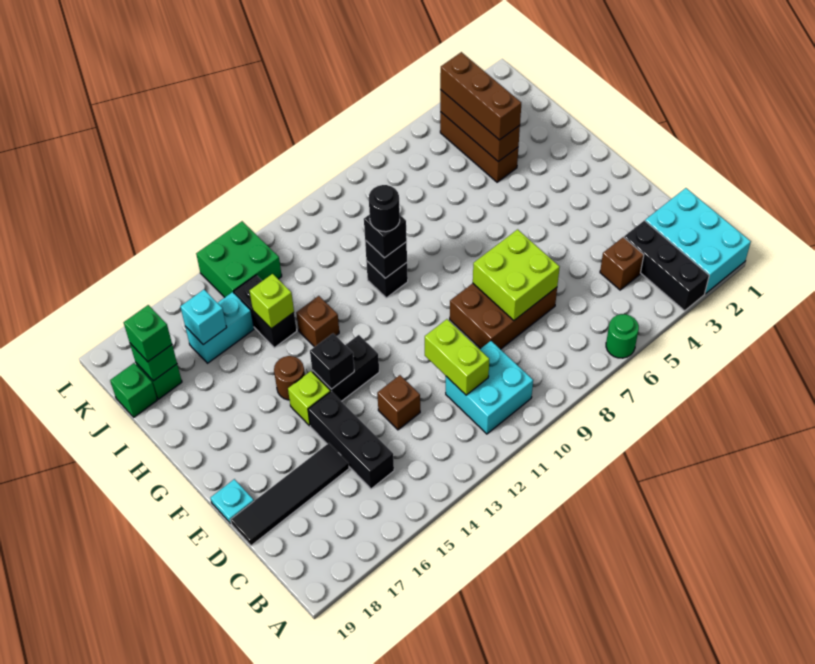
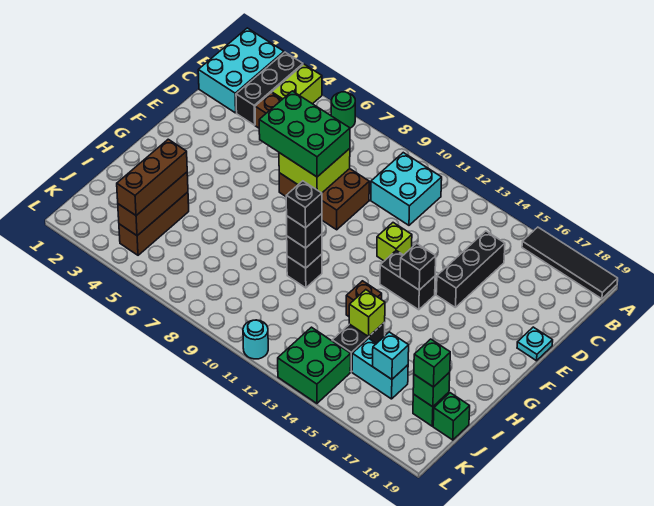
lime 1x2 brick [425,319,489,395] -> lime 1x2 brick moved to [272,64,322,104]
none -> green 2x3 brick [259,91,350,177]
brown 1x1 brick [377,375,420,430] -> none
black 1x4 tile [231,443,349,546] -> black 1x4 tile moved to [522,227,618,299]
lime 1x1 brick [288,371,330,426] -> lime 1x1 brick moved to [377,223,412,261]
brown 1x1 round brick [274,356,305,400] -> none
black 1x1 round brick [369,185,400,232] -> black 1x1 brick [286,181,322,228]
none -> cyan 1x1 round brick [243,320,268,359]

